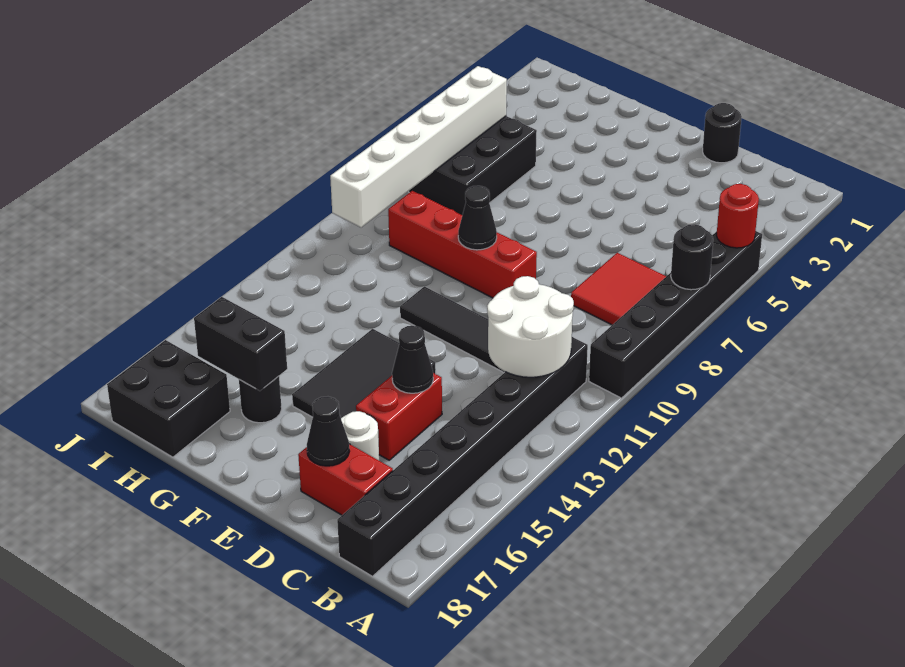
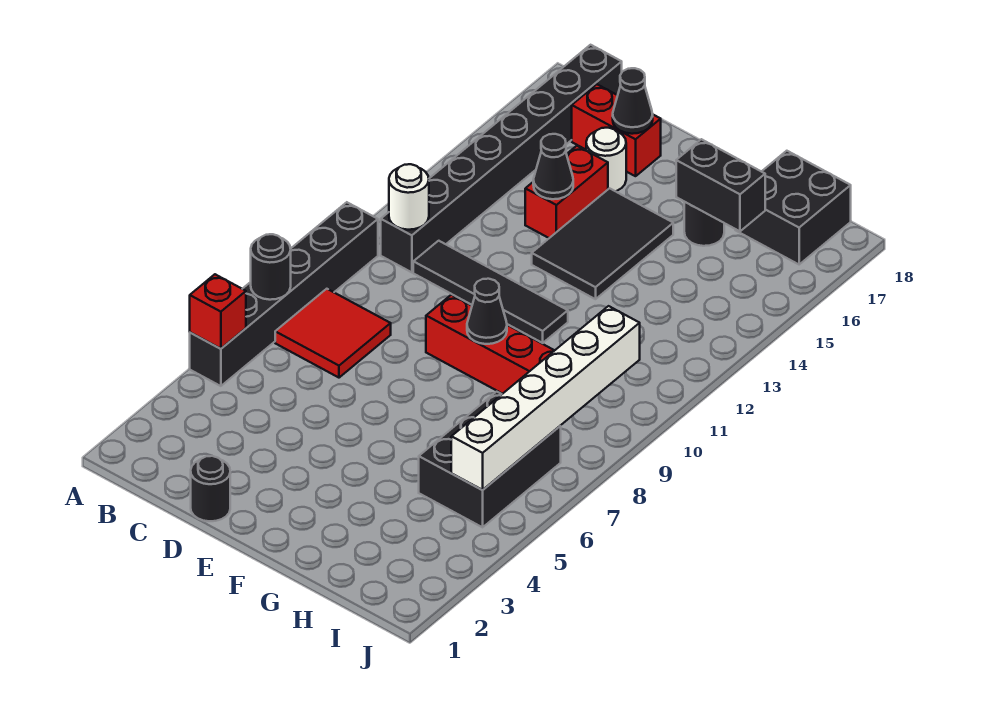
red 1x1 round brick [717,184,759,248] -> red 1x1 brick [190,274,246,349]
white 2x2 round brick [487,276,574,377] -> white 1x1 round brick [389,164,429,230]

